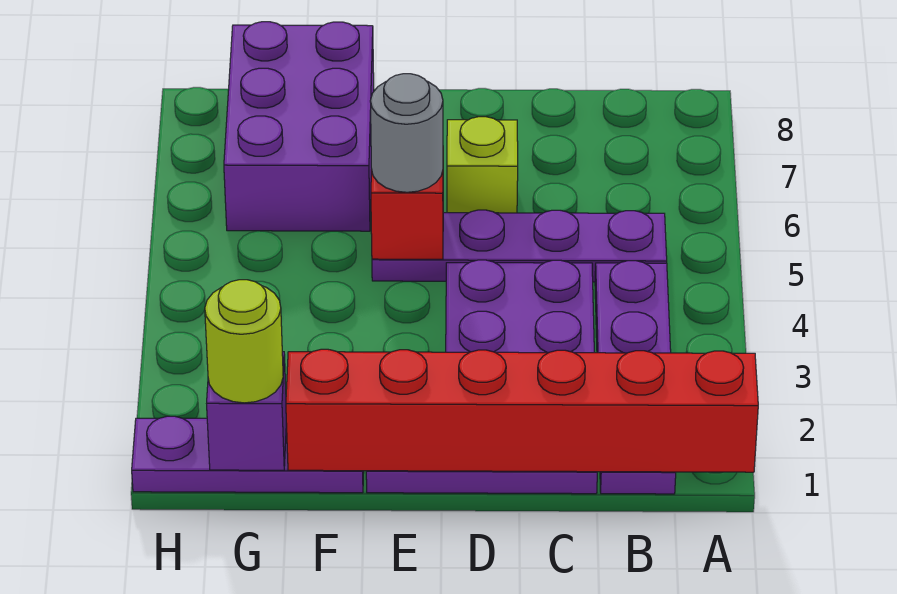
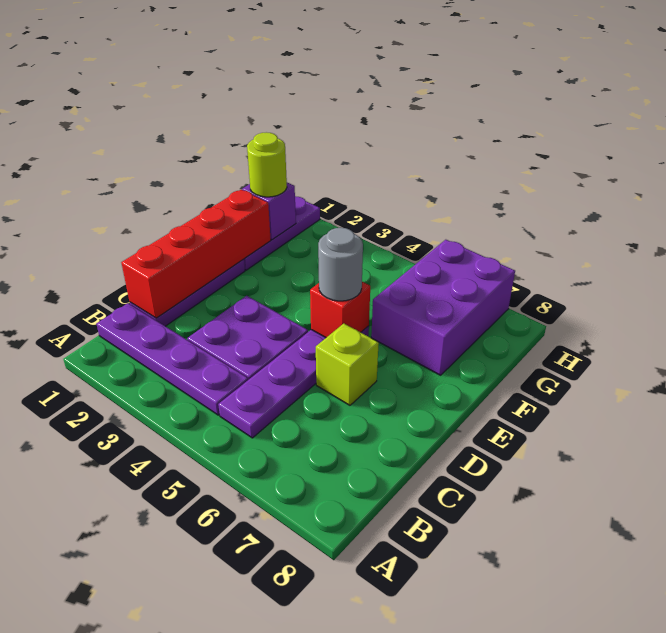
red 1x6 brick [286,349,758,472] -> red 1x4 brick [121,190,271,318]
purple 2x3 brick [224,22,374,231] -> purple 2x3 brick turned to [371,240,515,375]

